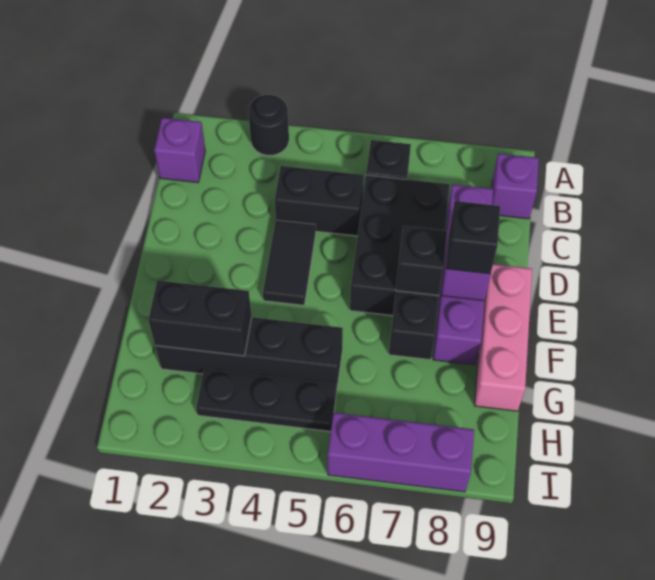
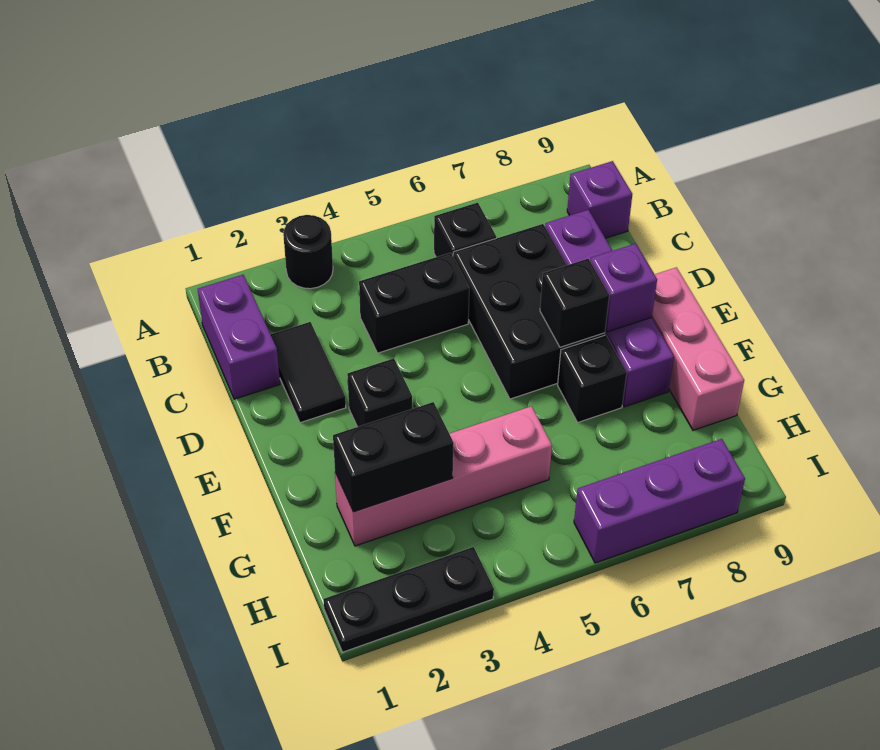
purple 1x1 brick [154,118,205,183] -> purple 1x2 brick [198,275,280,399]
black 1x2 tile [263,220,316,305] -> black 1x2 tile moved to [271,322,346,423]
black 1x1 brick [446,201,500,274] -> black 1x1 brick moved to [347,358,412,427]
black 1x4 brick [155,317,343,386] -> pink 1x4 brick [335,406,552,546]
black 1x3 plate [196,369,337,431] -> black 1x3 plate moved to [323,547,494,652]

